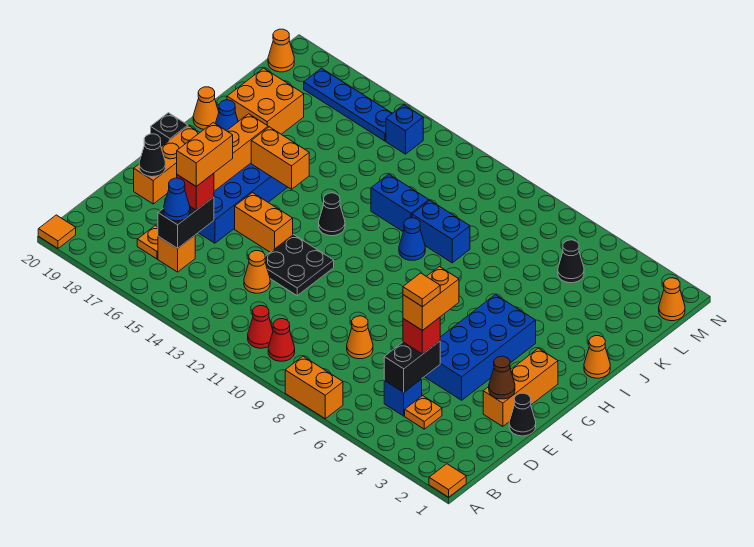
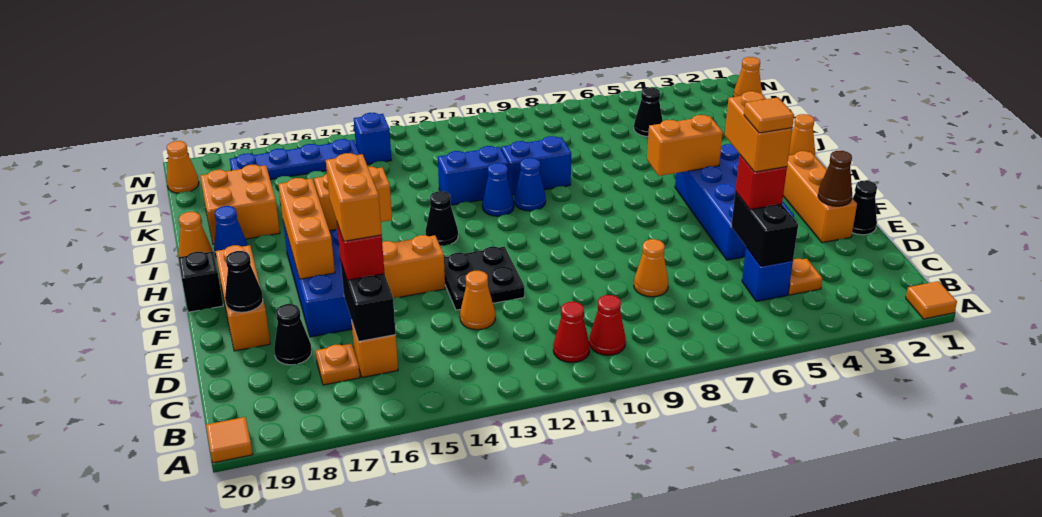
orange 1x2 brick [285,356,343,419] -> orange 1x2 brick moved to [647,115,723,176]
blue 1x1 cone [164,178,190,221] -> blue 1x1 cone moved to [482,163,514,216]
none -> black 1x1 cone [274,304,311,365]

